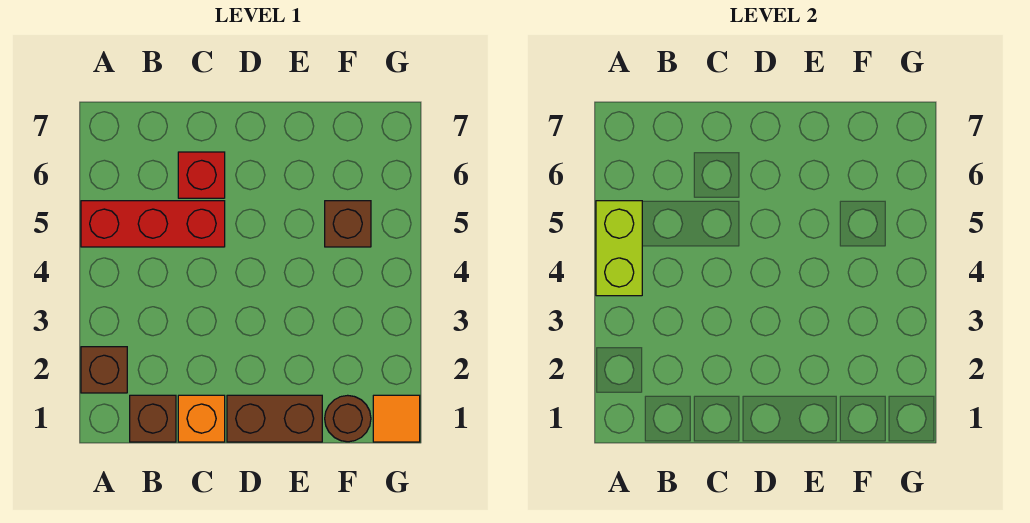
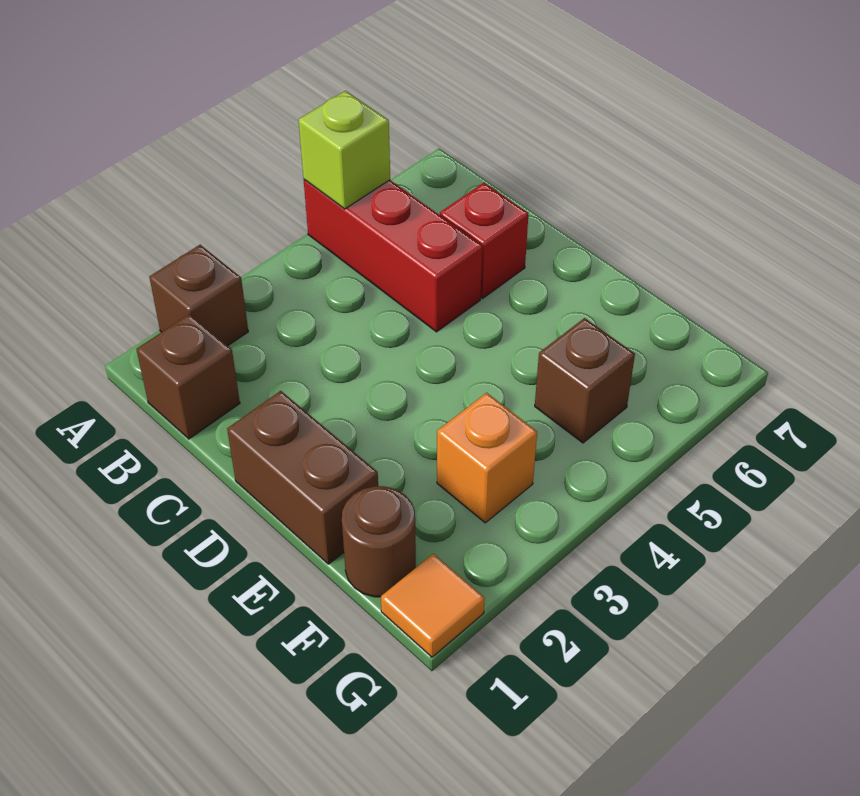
lime 1x2 brick [596,201,642,296] -> lime 1x1 brick [299,91,390,209]
orange 1x1 brick [178,395,225,442] -> orange 1x1 brick moved to [437,393,537,523]

